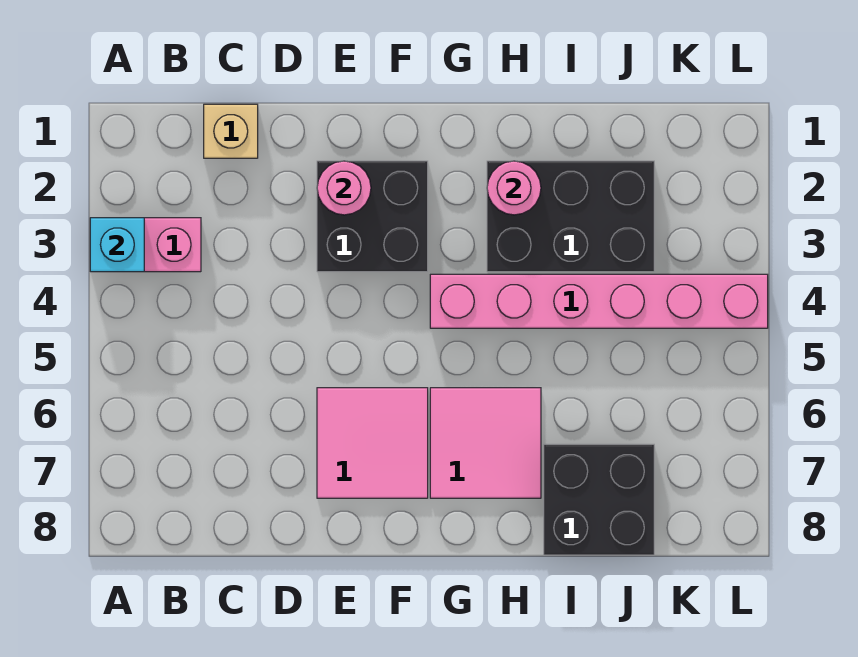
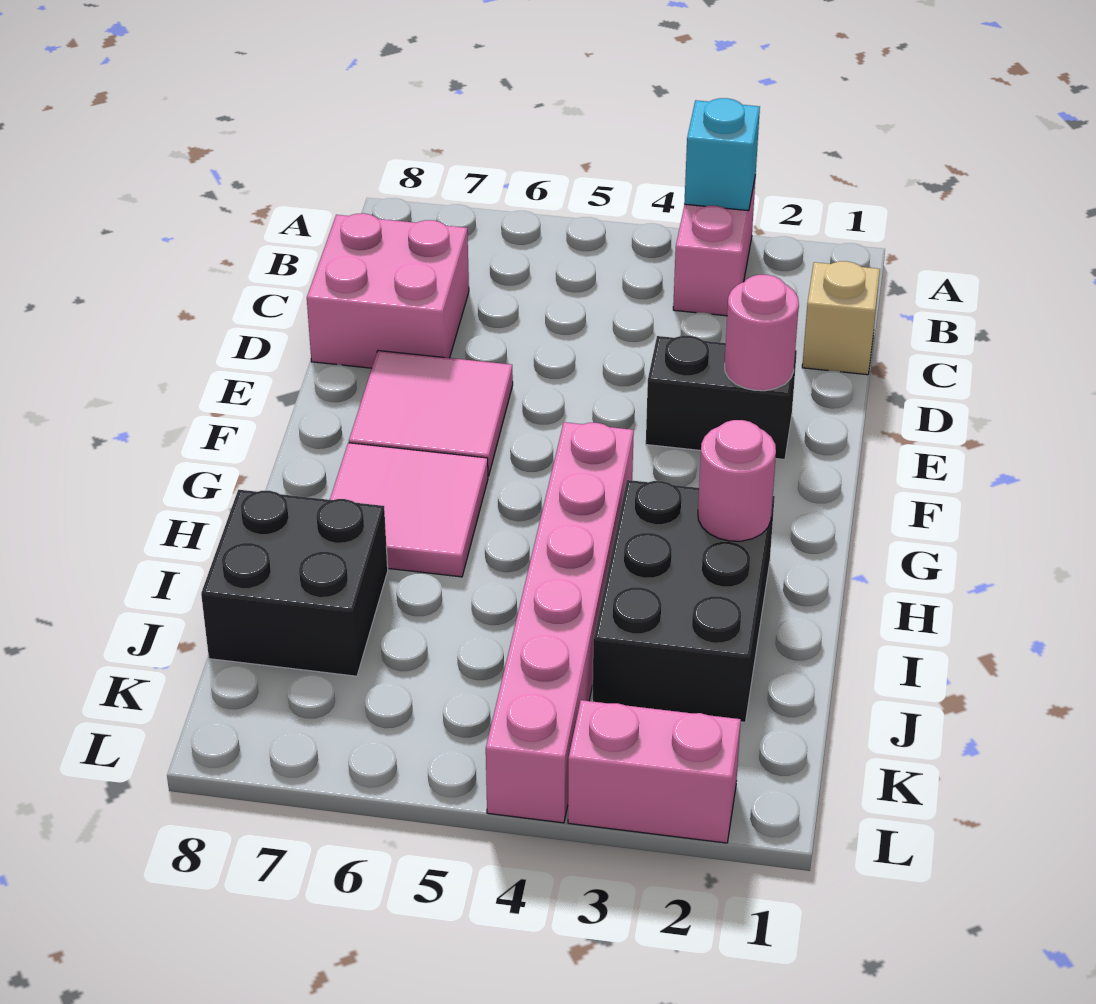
none -> pink 2x2 brick [307,213,469,368]
black 2x2 brick [317,161,428,272] -> black 1x2 brick [646,336,797,460]
none -> pink 1x2 brick [568,700,741,843]

